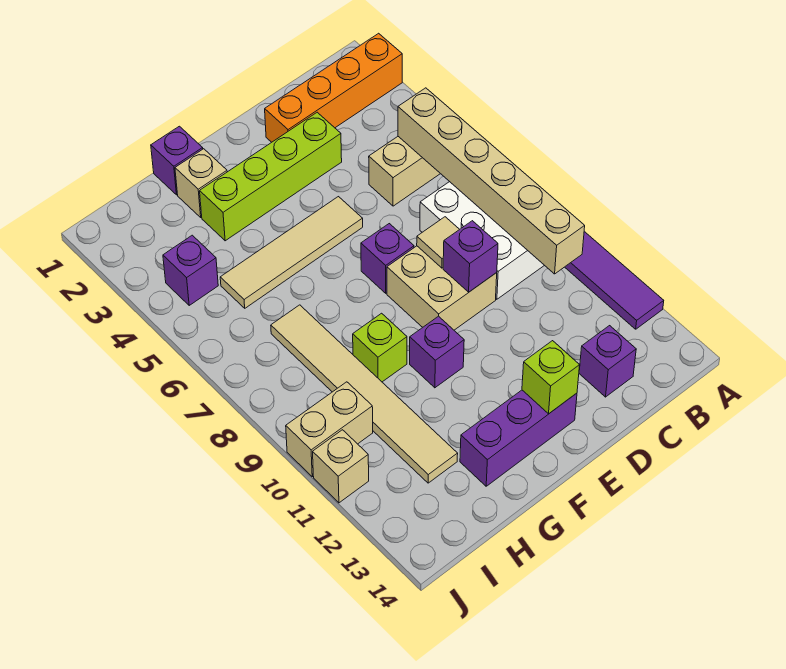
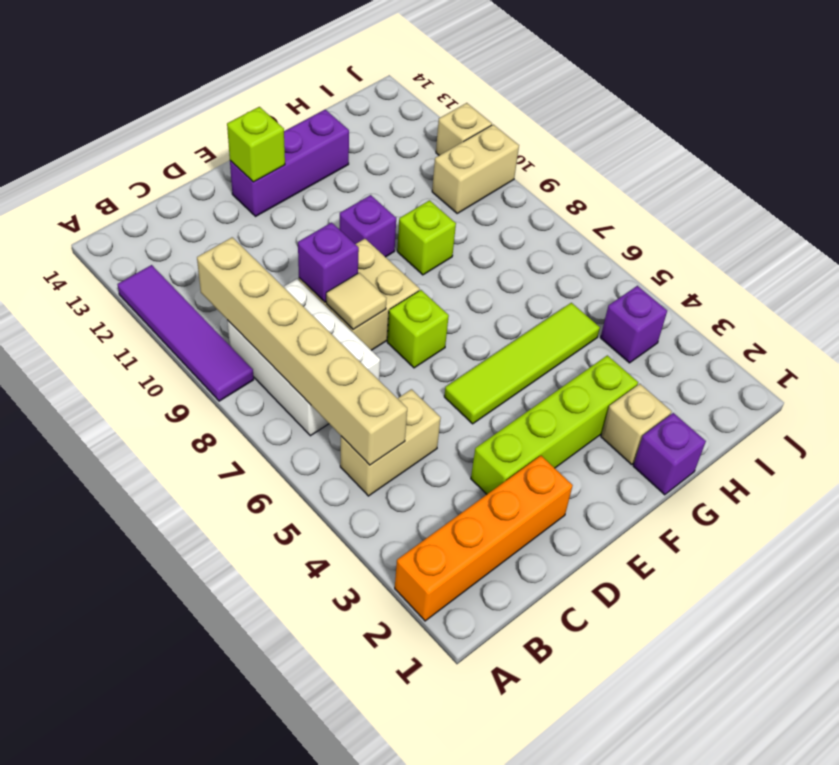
purple 1x1 brick [579,326,636,397] -> none
tan 1x4 tile [220,197,363,308] -> lime 1x4 tile [444,303,600,424]
purple 1x1 brick [361,224,414,293] -> lime 1x1 brick [387,290,449,368]
tan 1x6 tile [271,305,458,483] -> none

